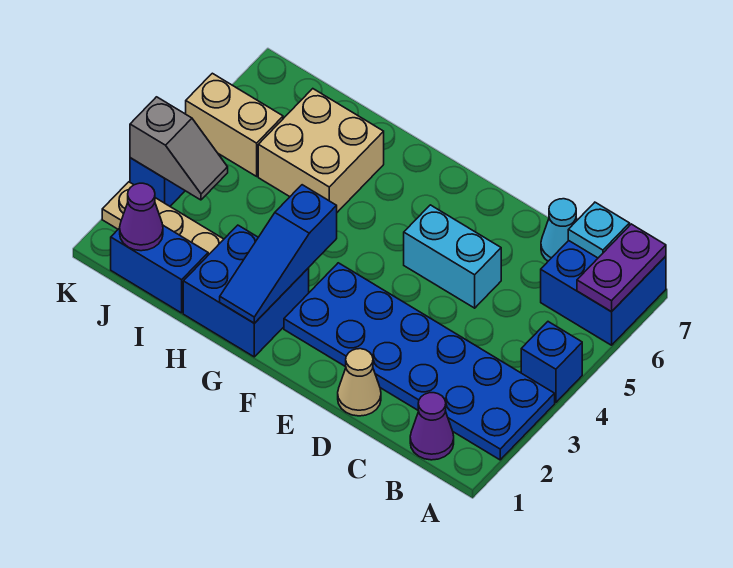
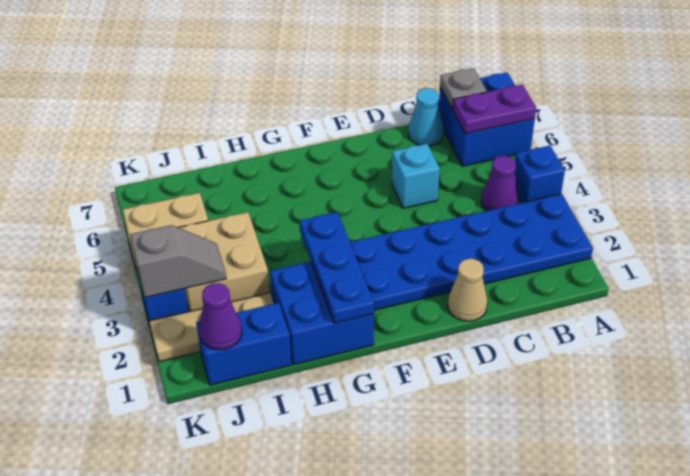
purple 1x2 plate [577,224,666,312] -> purple 1x2 plate turned to [453,85,536,134]
purple 1x1 cone [410,393,454,460] -> purple 1x1 cone moved to [481,156,519,211]
cyan 1x1 plate [568,202,630,258] -> grey 1x1 plate [440,68,487,109]
cyan 1x2 brick [404,205,501,308] -> cyan 1x1 brick [392,144,440,208]
blue 1x3 slope [220,185,337,323] -> blue 1x3 plate [300,212,374,323]
tan 2x2 brick [258,89,384,212] -> tan 2x2 brick moved to [178,212,270,311]

